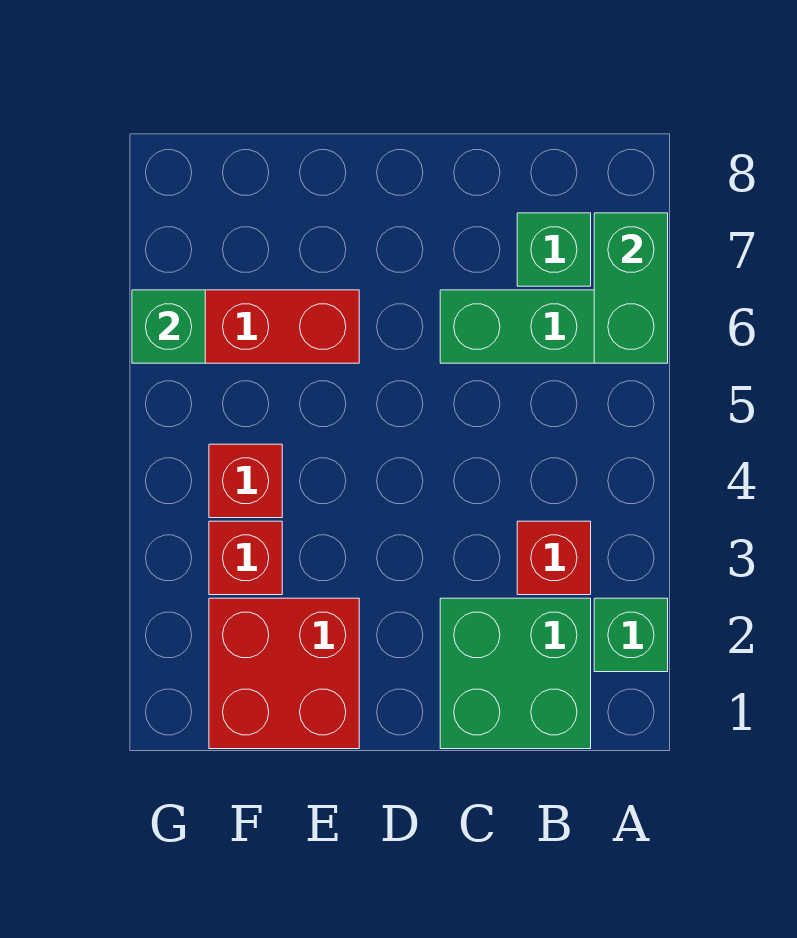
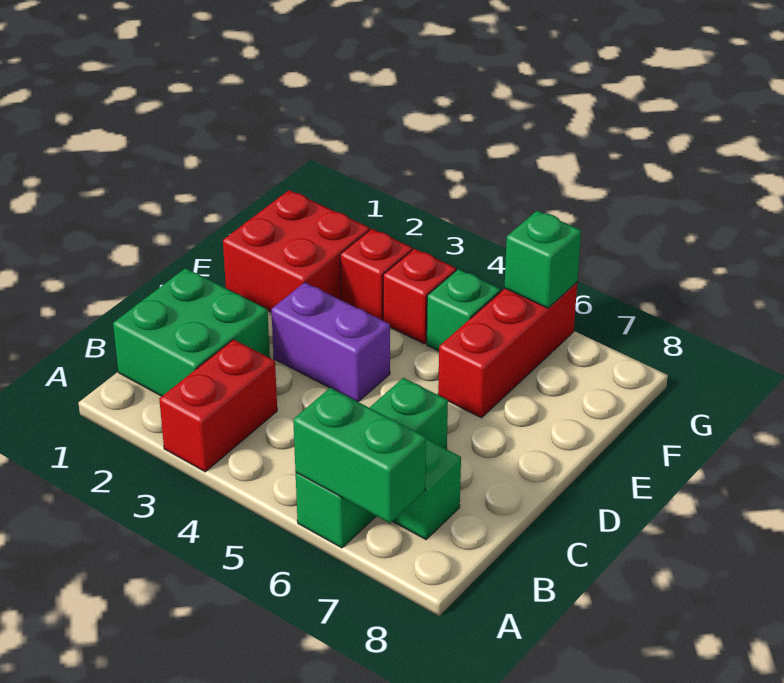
green 1x1 brick [594,598,668,672] -> green 1x1 brick moved to [427,269,501,351]
red 1x1 brick [517,521,591,595] -> red 1x2 brick [159,339,277,472]
none -> purple 1x2 brick [271,282,390,402]

